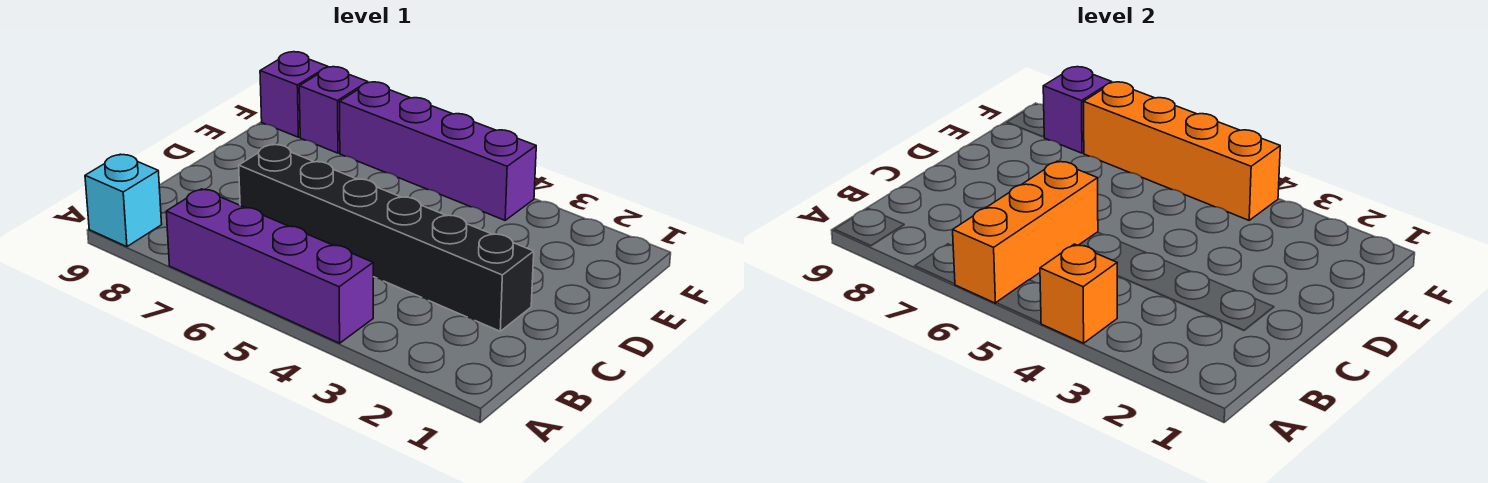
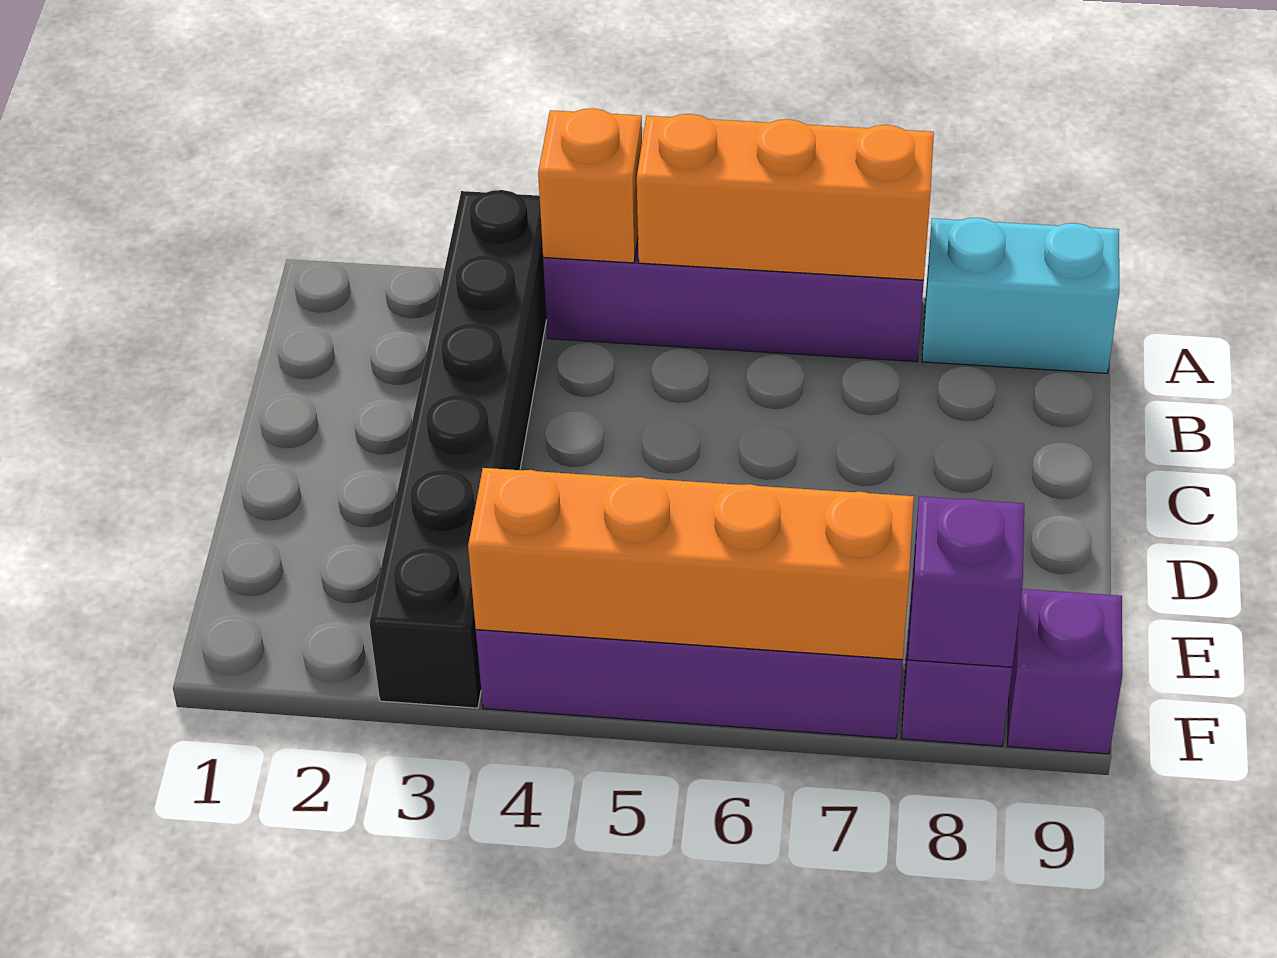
orange 1x3 brick [953,161,1098,303] -> orange 1x3 brick turned to [637,114,934,280]
cyan 1x1 brick [85,154,162,247] -> cyan 1x2 brick [922,218,1119,373]
black 1x6 brick [239,144,534,331] -> black 1x6 brick turned to [369,190,547,708]

